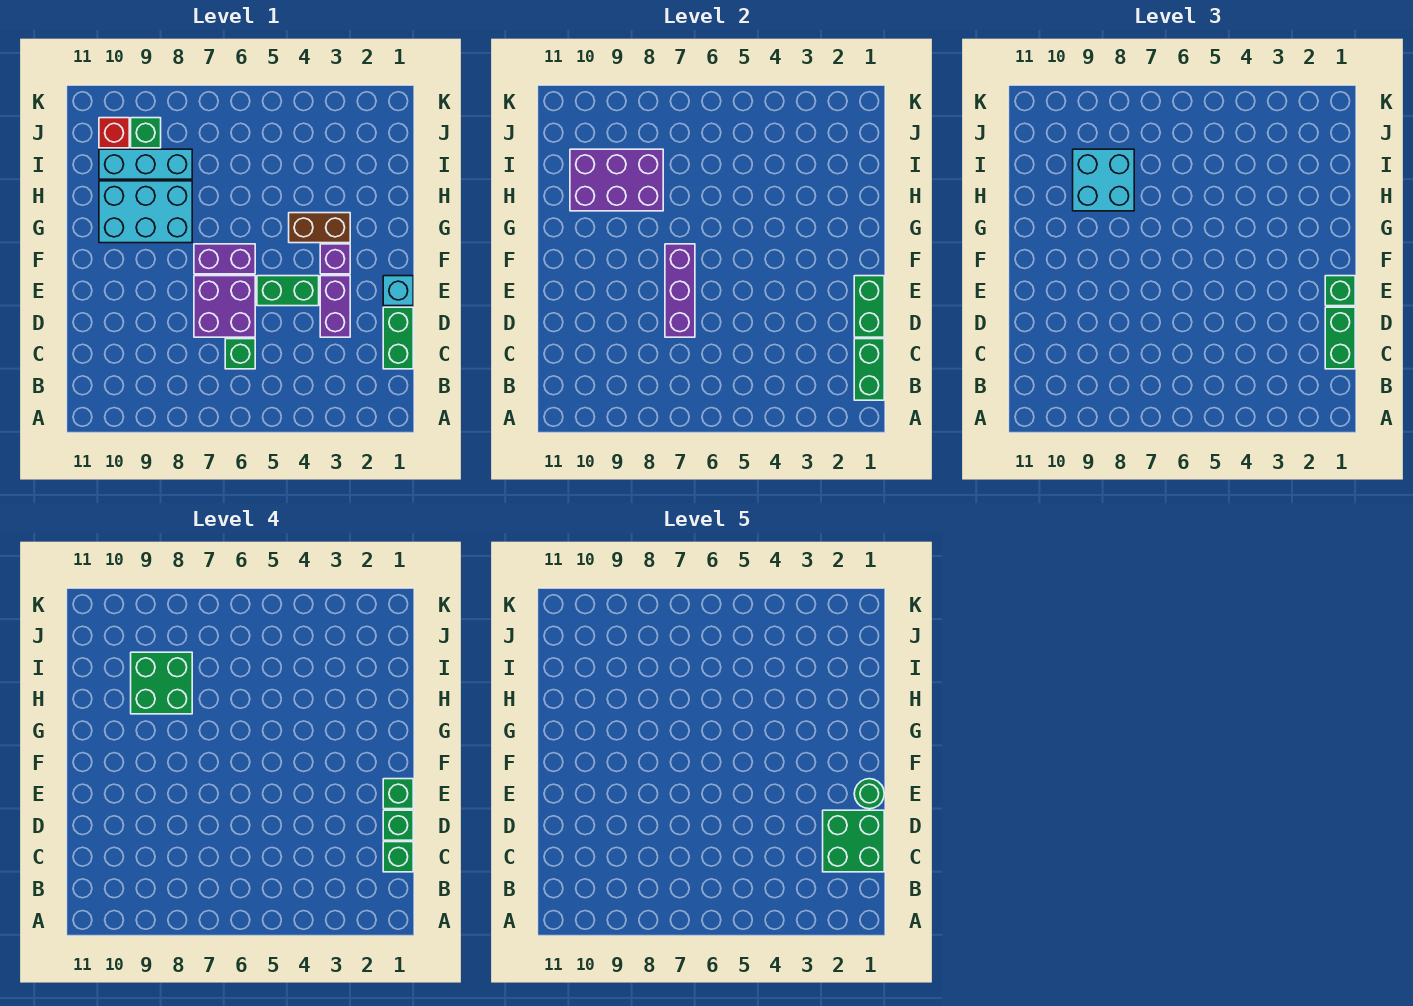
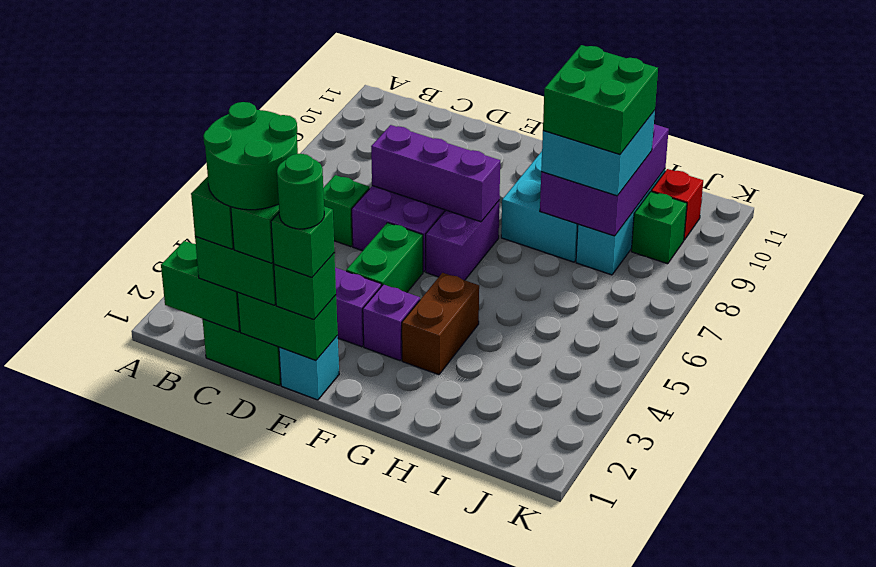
green 2x2 brick [823,810,884,872] -> green 2x2 round brick [203,102,298,210]

